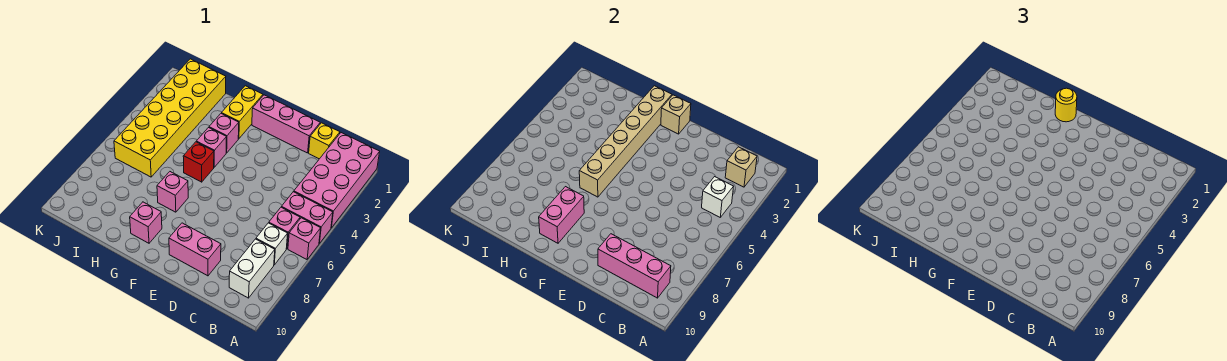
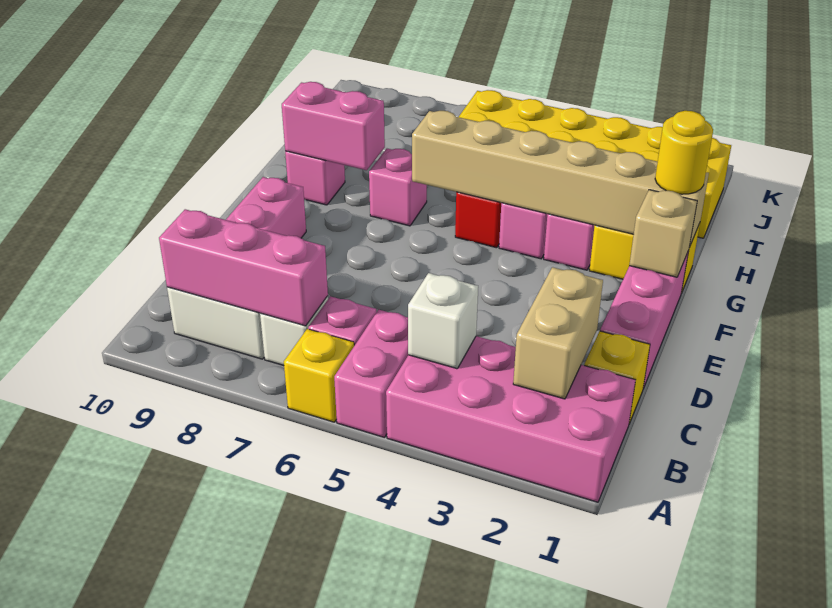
pink 1x1 brick [288,218,321,259] -> yellow 1x1 brick [284,329,354,422]
tan 1x1 brick [725,147,757,187] -> tan 1x2 brick [513,267,603,399]
pink 1x3 brick [598,234,671,298] -> pink 1x3 brick turned to [159,209,328,326]

